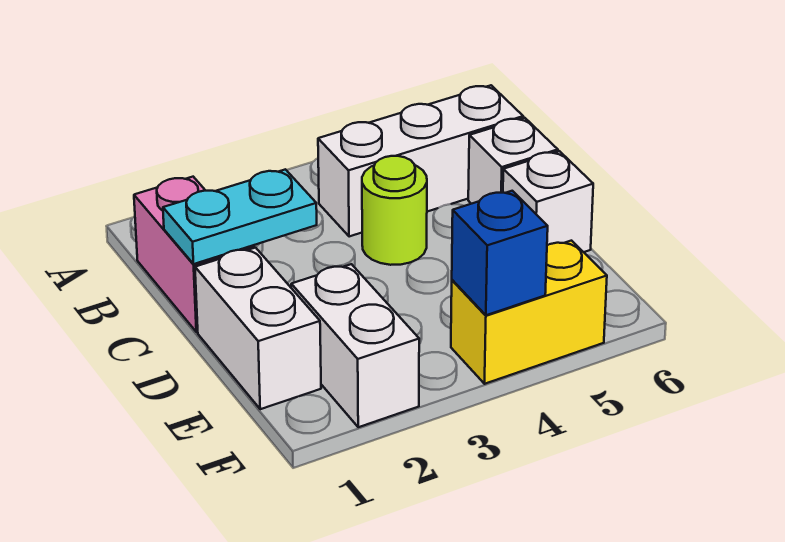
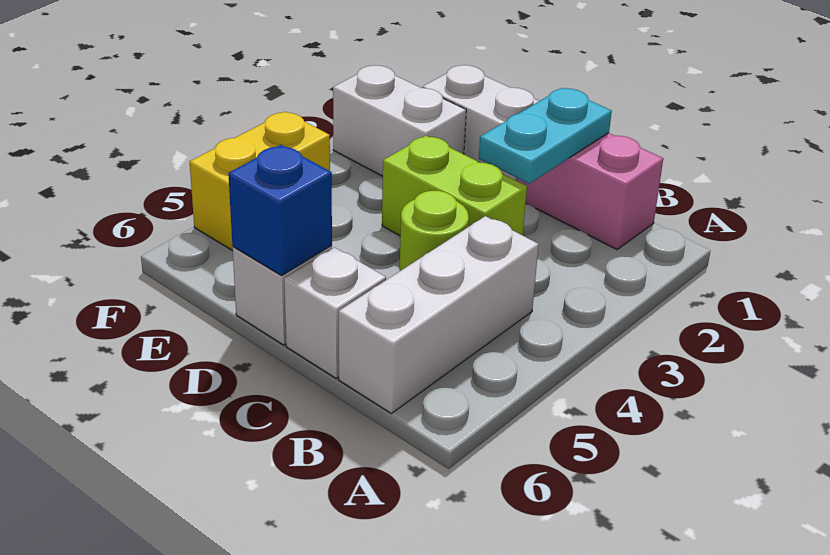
none -> lime 1x2 brick [382,136,527,236]
blue 1x1 brick [452,191,548,315] -> blue 1x1 brick moved to [228,145,332,276]

